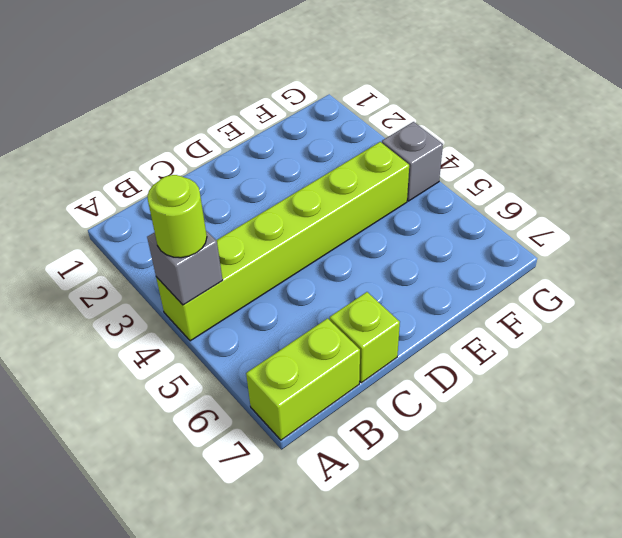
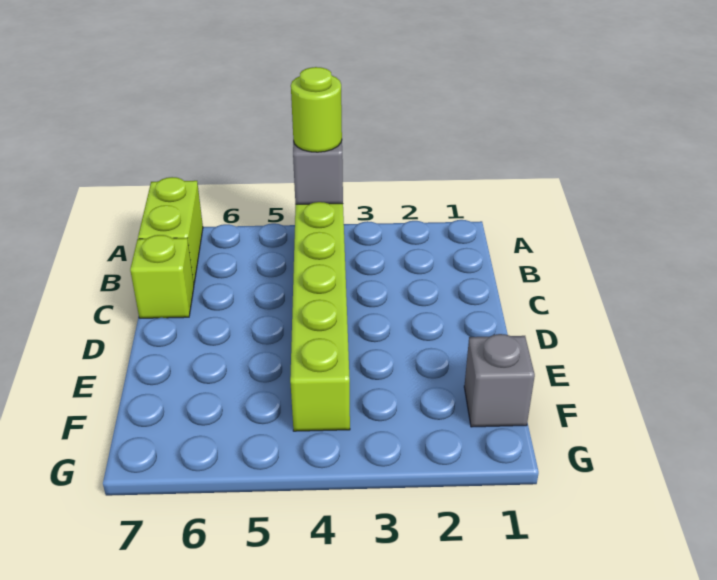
grey 1x1 brick [382,122,443,201] -> grey 1x1 brick moved to [464,334,535,427]

